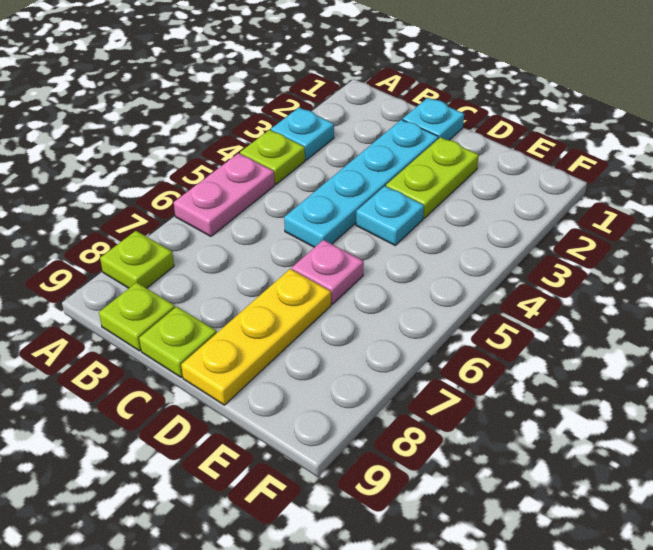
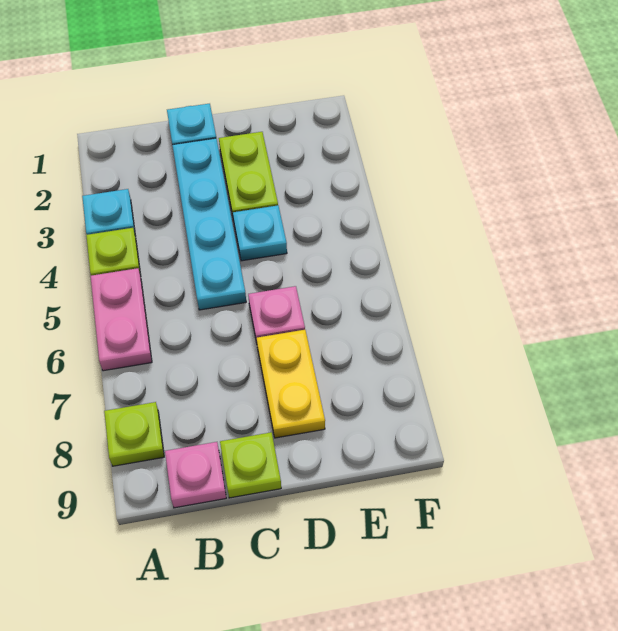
lime 1x1 plate [99,282,175,351] -> pink 1x1 plate [165,442,226,508]
yellow 1x3 plate [181,269,331,405] -> yellow 1x2 plate [257,330,325,438]

